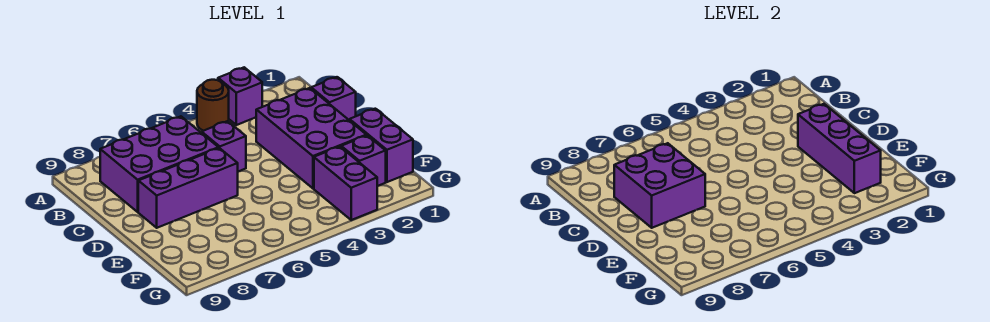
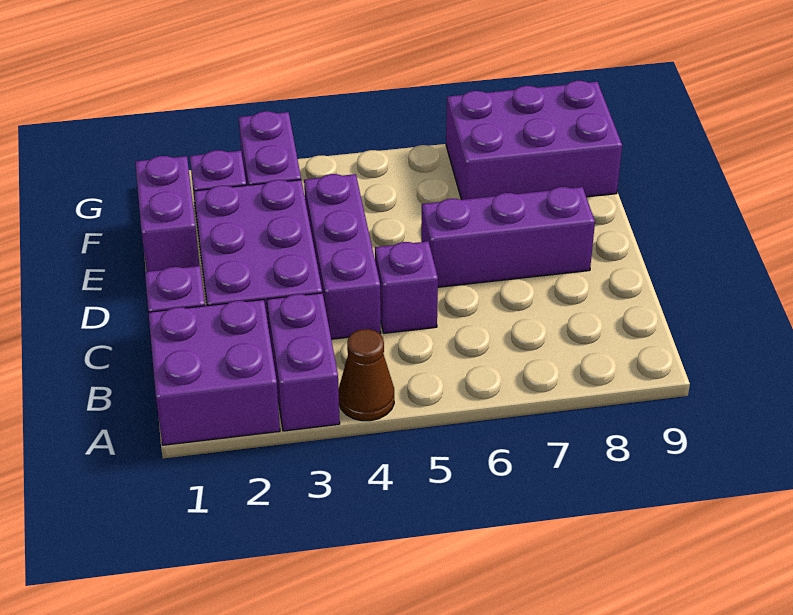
purple 1x1 brick [218,67,262,125] -> purple 1x2 brick [267,293,340,431]
brown 1x1 round brick [197,80,229,131] -> brown 1x1 cone [339,329,394,421]
purple 2x3 brick [100,116,219,212] -> purple 2x3 brick moved to [446,81,622,200]
purple 2x2 brick [614,143,705,228] -> purple 2x2 brick moved to [148,300,280,445]
purple 1x3 brick [798,104,881,193] -> purple 1x3 brick moved to [304,174,381,339]

